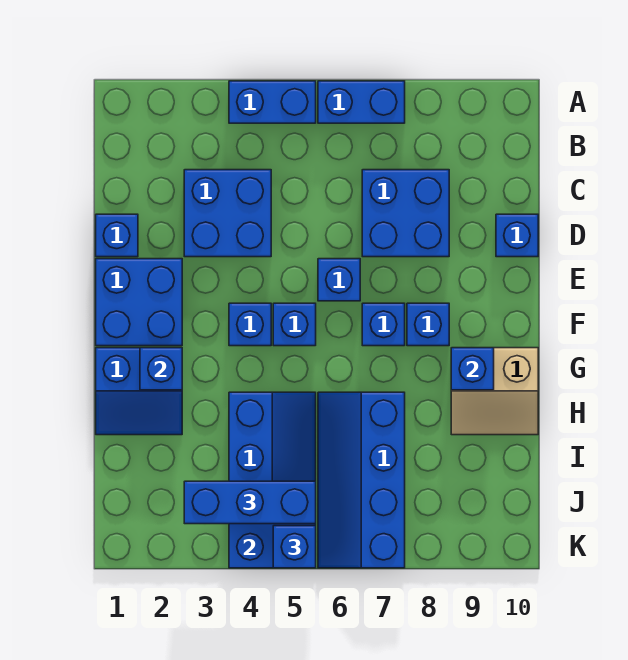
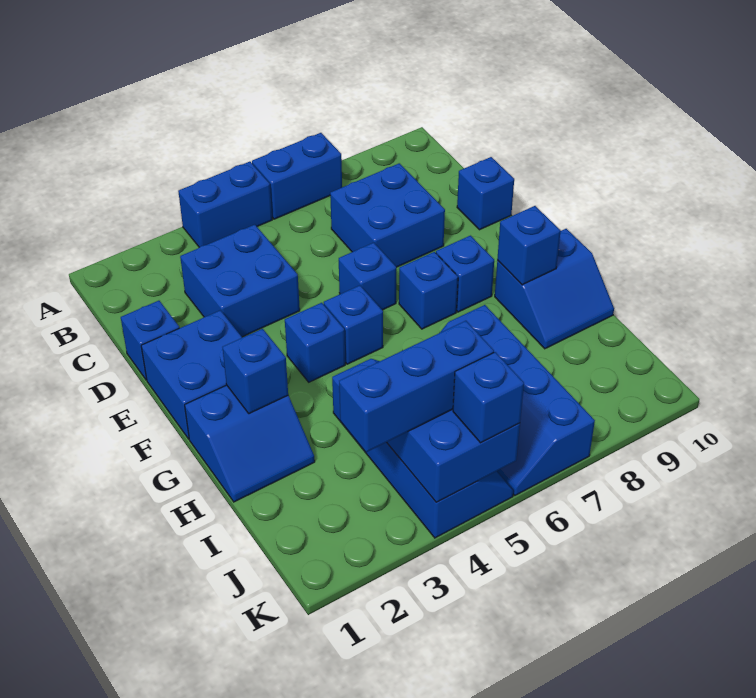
tan 2x2 slope [451,348,538,435] -> blue 2x2 slope [495,229,614,349]

